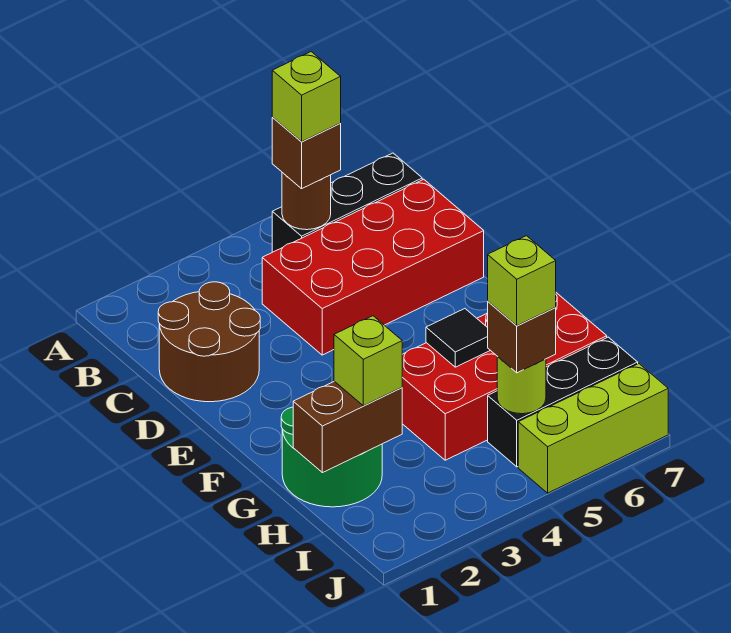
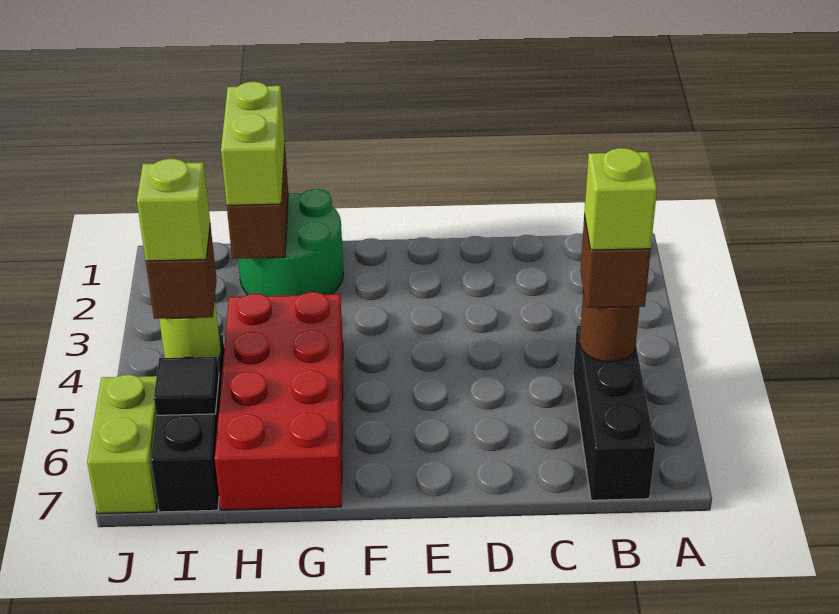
brown 2x2 round brick [158,282,260,402] -> none
red 2x4 brick [262,179,484,355] -> none
black 1x1 tile [426,309,490,367] -> black 1x1 tile moved to [154,357,219,415]
lime 1x1 brick [334,316,402,406] -> lime 1x2 brick [221,82,285,205]
lime 1x3 brick [518,364,668,493] -> lime 1x2 brick [87,375,157,514]

